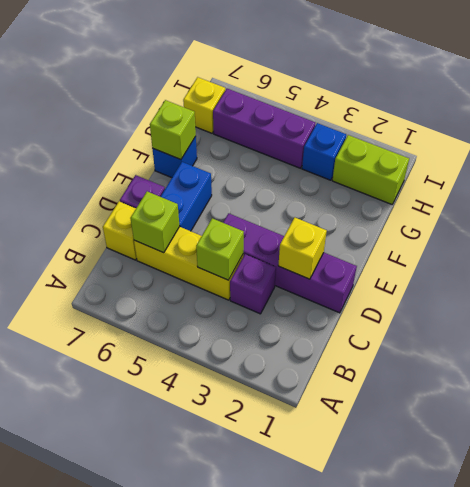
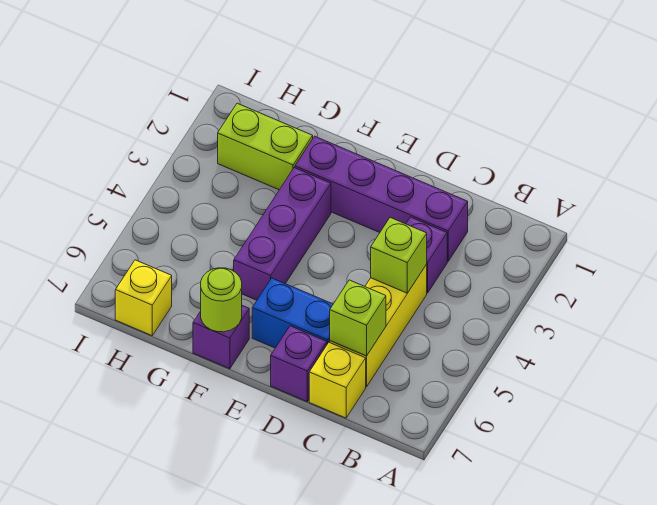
purple 1x4 brick [223,213,357,313] -> purple 1x4 brick turned to [295,136,468,261]
yellow 1x1 brick [278,218,327,279] -> none
blue 1x1 brick [152,136,197,178] -> purple 1x1 brick [193,306,249,369]
lime 1x1 brick [150,100,196,160] -> lime 1x1 round brick [201,268,242,332]
lime 1x2 brick [332,135,409,204] -> lime 1x2 brick turned to [218,103,313,190]
blue 1x1 brick [302,123,346,180] -> none
purple 1x3 brick [213,89,315,168] -> purple 1x3 brick moved to [234,168,331,300]

